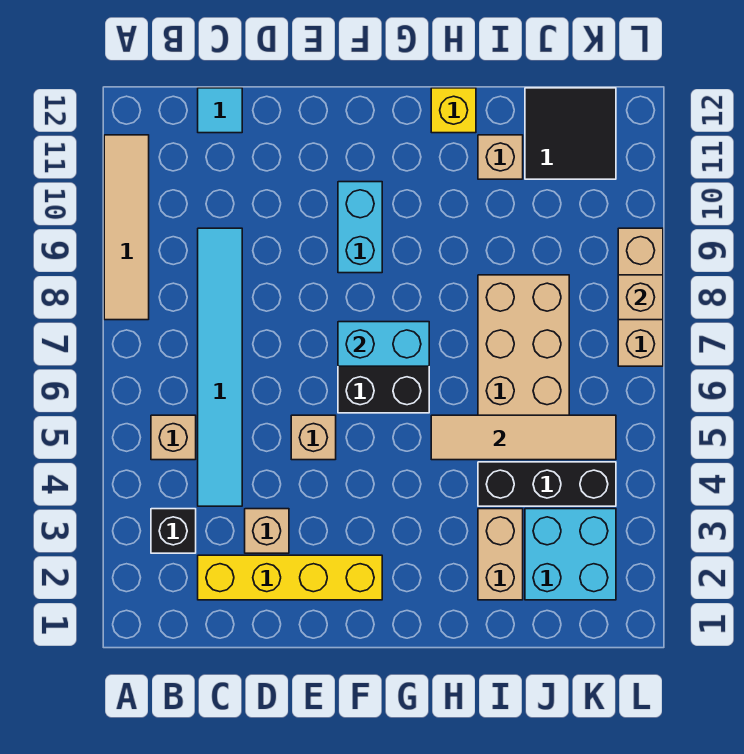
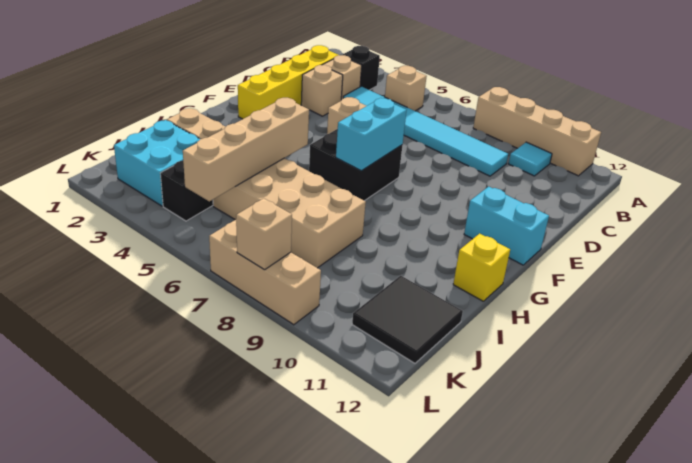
tan 1x4 tile [104,135,149,320] -> tan 1x4 brick [473,87,601,176]
cyan 1x1 tile [198,88,242,133] -> cyan 1x1 tile moved to [509,142,552,176]
cyan 1x2 brick [338,182,382,273] -> cyan 1x2 brick moved to [464,187,549,265]
tan 1x4 tile [431,415,616,460] -> tan 1x4 brick [183,98,309,201]
tan 1x1 brick [478,135,523,179] -> tan 1x1 brick moved to [323,55,362,100]

